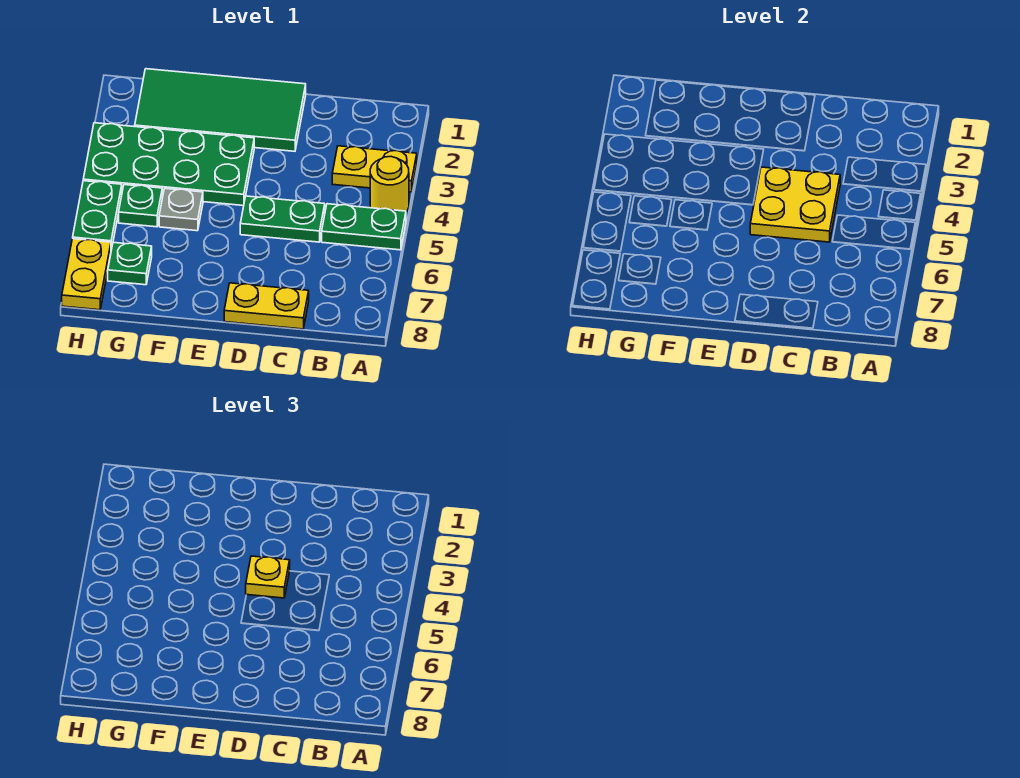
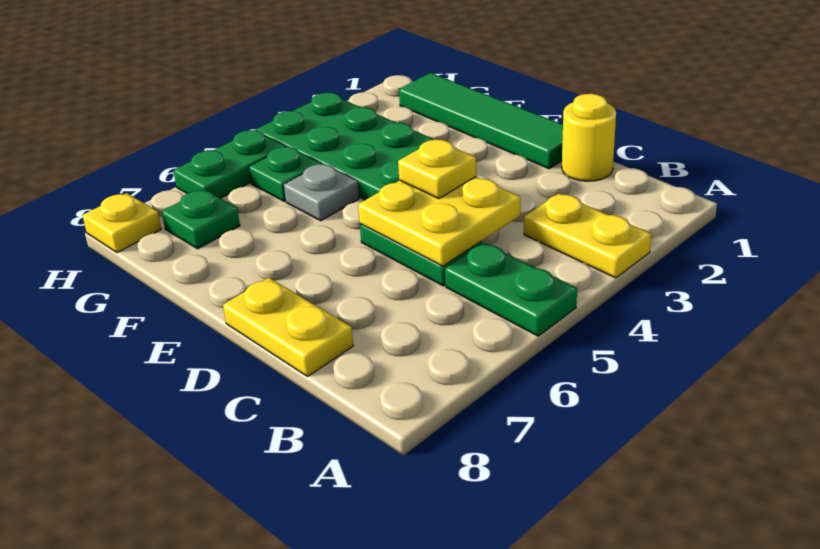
yellow 1x1 round brick [370,157,409,212] -> yellow 1x1 round brick moved to [562,94,616,181]
green 2x4 tile [135,69,306,151] -> green 1x4 tile [399,73,563,169]
yellow 1x2 plate [62,239,111,310] -> yellow 1x1 plate [82,193,161,253]

